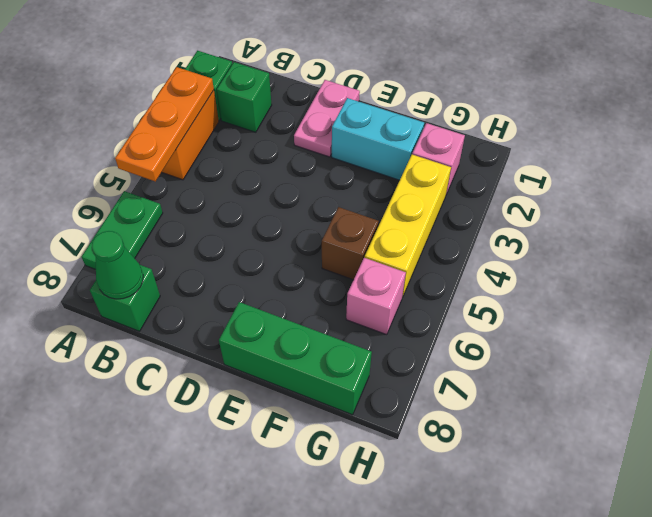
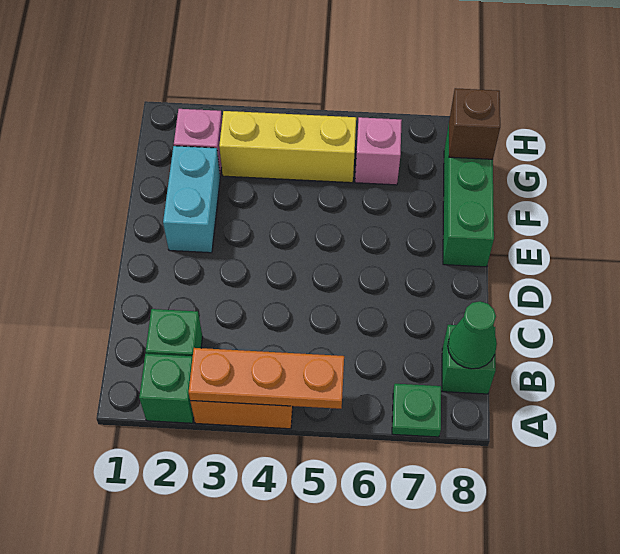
green 1x2 plate [81,191,163,269] -> green 1x1 plate [392,384,441,437]
pink 1x2 plate [294,80,360,157] -> none
brown 1x1 brick [322,207,379,280] -> brown 1x1 brick moved to [449,88,500,159]

